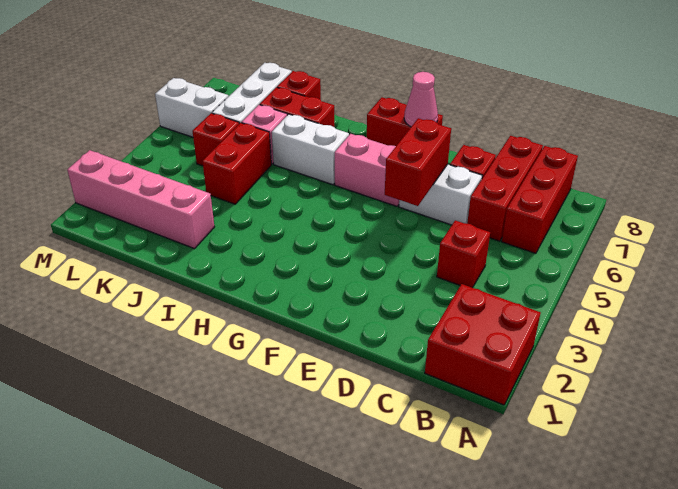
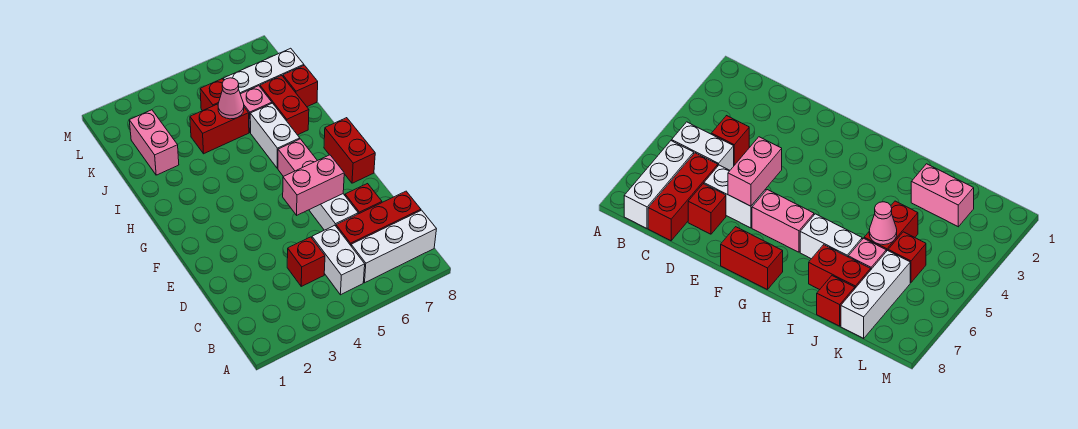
red 2x2 brick [425,284,541,405] -> none
red 1x3 brick [502,146,578,253] -> white 1x3 brick [351,210,436,283]
red 1x2 brick [385,118,451,206] -> pink 1x2 brick [283,155,344,215]
pink 1x1 cone [404,72,438,127] -> pink 1x1 cone moved to [218,78,244,119]
pink 1x4 brick [67,150,214,249] -> pink 1x2 brick [129,110,179,175]
white 1x2 brick [155,78,229,137] -> white 1x2 brick moved to [312,225,365,295]

